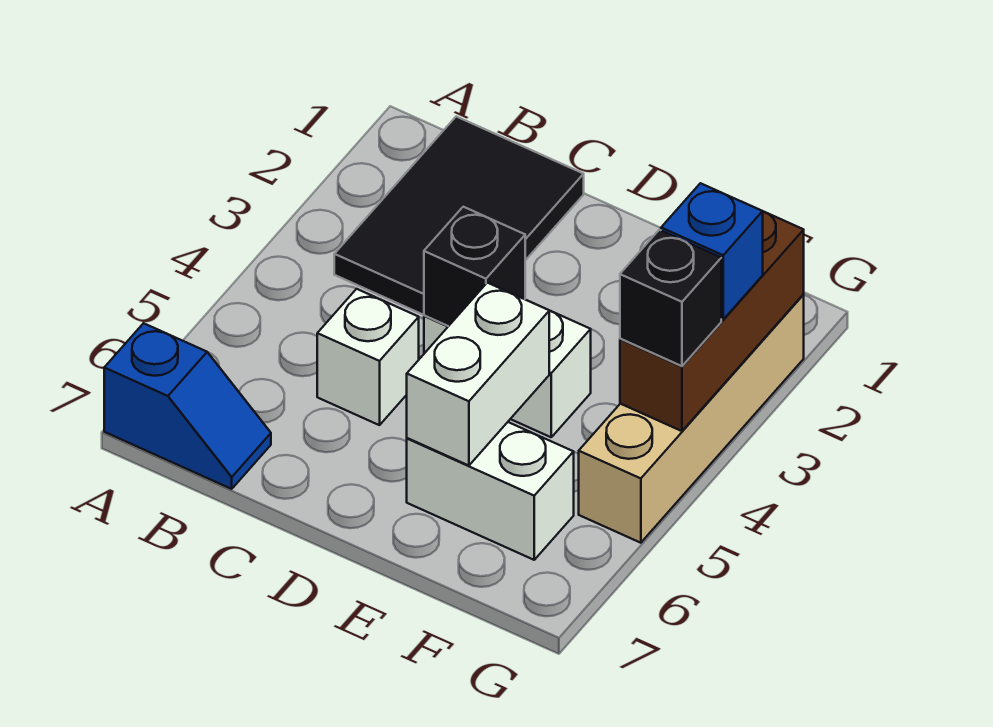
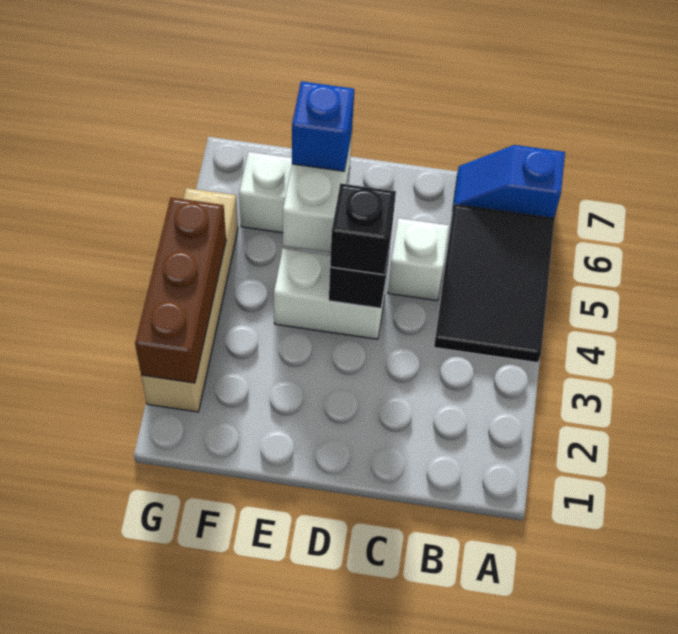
black 2x3 tile [334,117,584,315] -> black 2x3 tile moved to [434,204,554,363]
blue 1x1 brick [661,183,763,319] -> blue 1x1 brick moved to [292,81,354,171]
black 1x1 brick [620,230,721,366] -> black 1x1 brick moved to [330,184,396,275]

